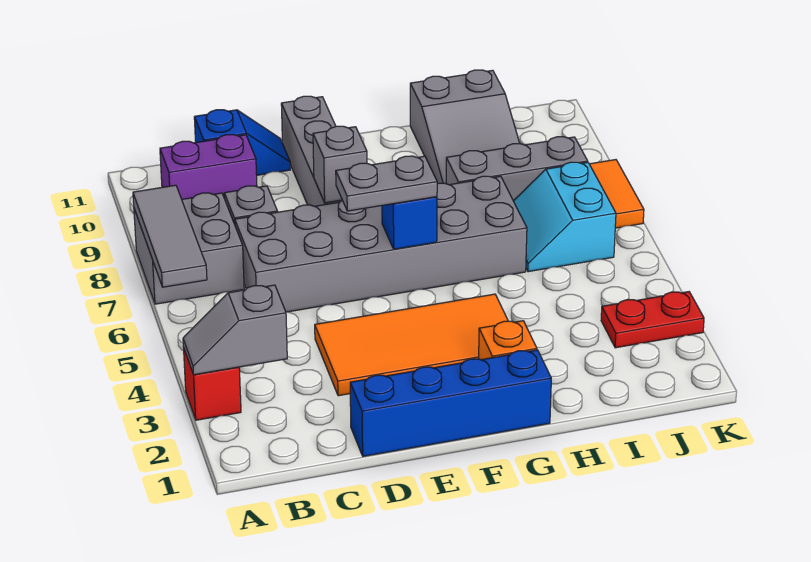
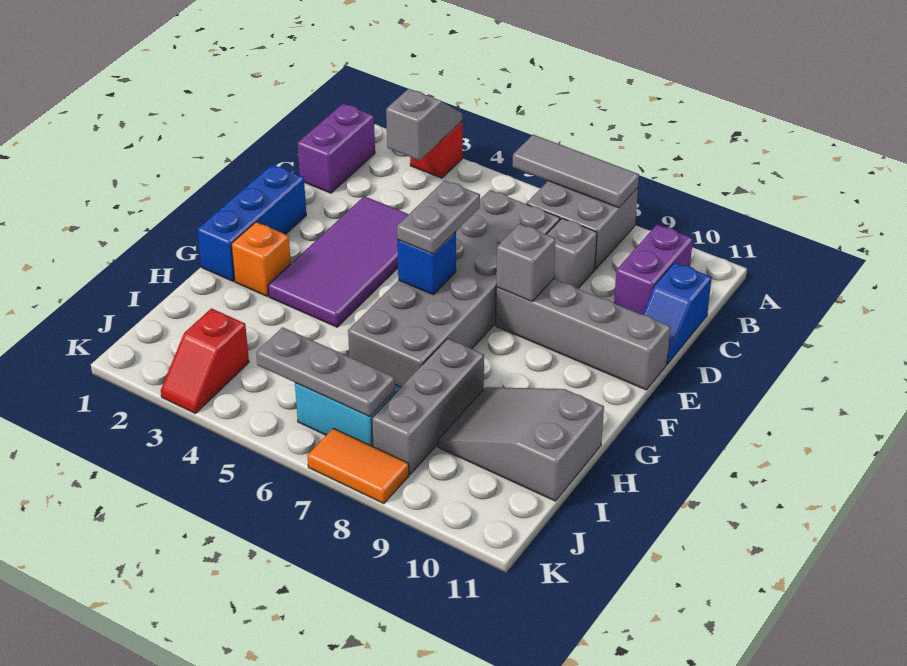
none -> purple 1x2 brick [298,104,375,193]
blue 1x4 brick [350,350,551,456] -> blue 1x3 brick [197,164,306,281]
orange 2x4 tile [315,294,508,396] -> purple 2x4 tile [268,196,409,327]
red 1x2 plate [601,292,704,348] -> red 1x2 slope [161,308,249,413]
none -> grey 1x3 plate [256,327,395,417]

